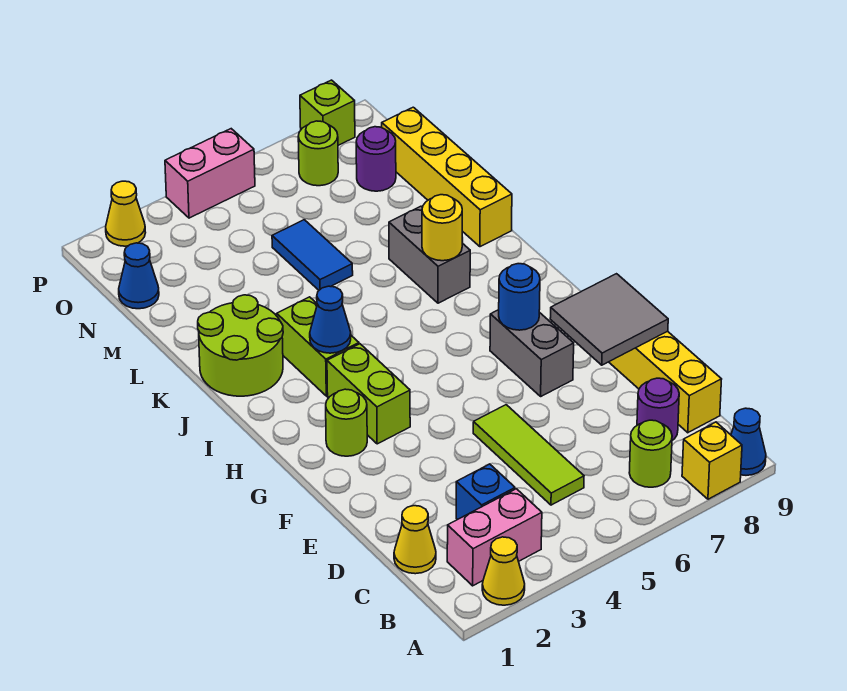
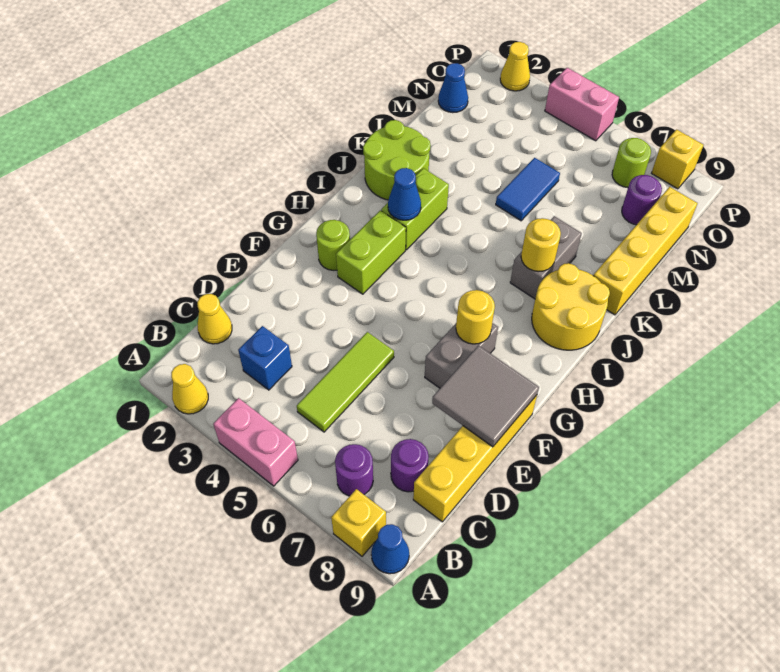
pink 1x2 brick [447,489,542,586] -> pink 1x2 brick moved to [213,398,298,486]
lime 1x1 round brick [629,420,672,487] -> purple 1x1 round brick [335,444,373,496]
blue 1x1 round brick [499,264,540,330] -> yellow 1x1 round brick [456,290,495,344]
none -> yellow 2x2 round brick [532,263,610,350]
lime 1x1 brick [300,80,355,145] -> yellow 1x1 brick [652,130,703,189]

